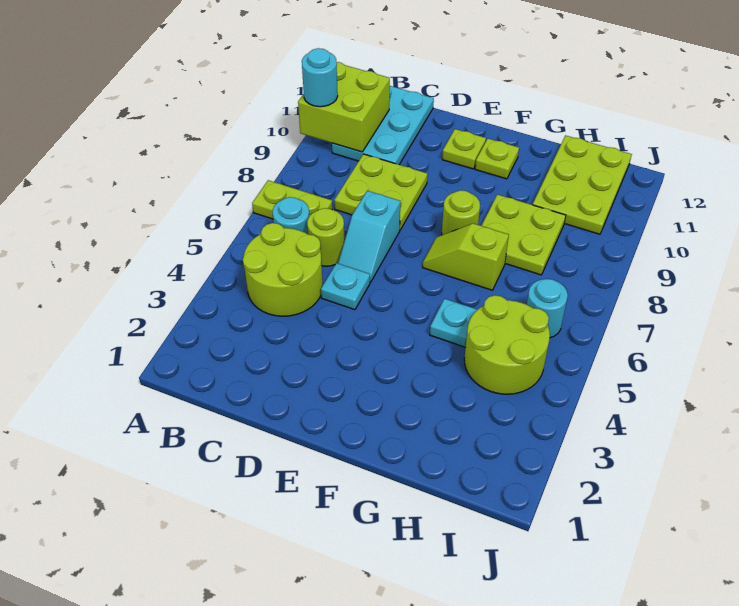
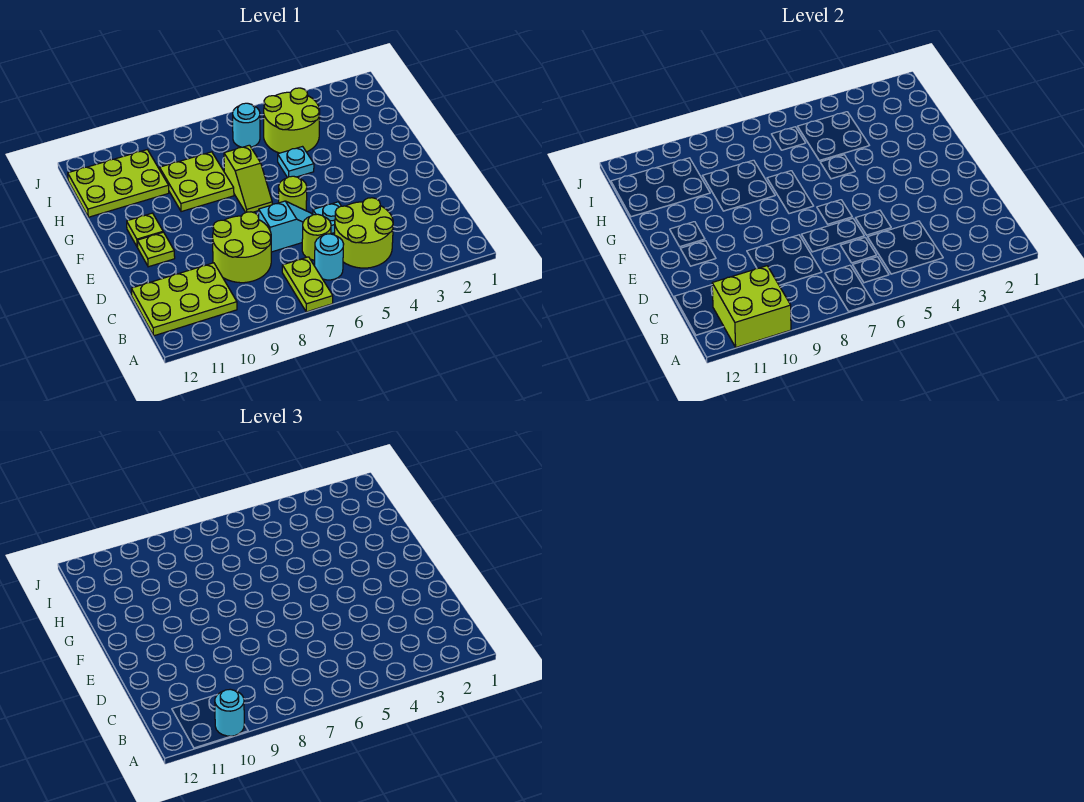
cyan 2x3 plate [332,86,434,165] -> lime 2x3 plate [131,263,237,336]
lime 2x2 plate [334,154,428,230] -> lime 2x2 round brick [213,212,271,283]
lime 1x1 round brick [442,190,480,235] -> lime 1x1 round brick moved to [279,176,307,211]

